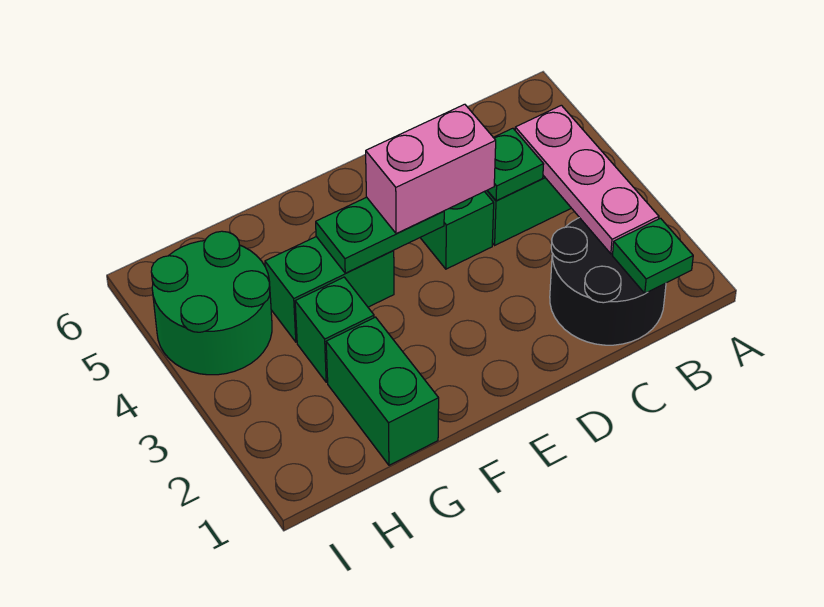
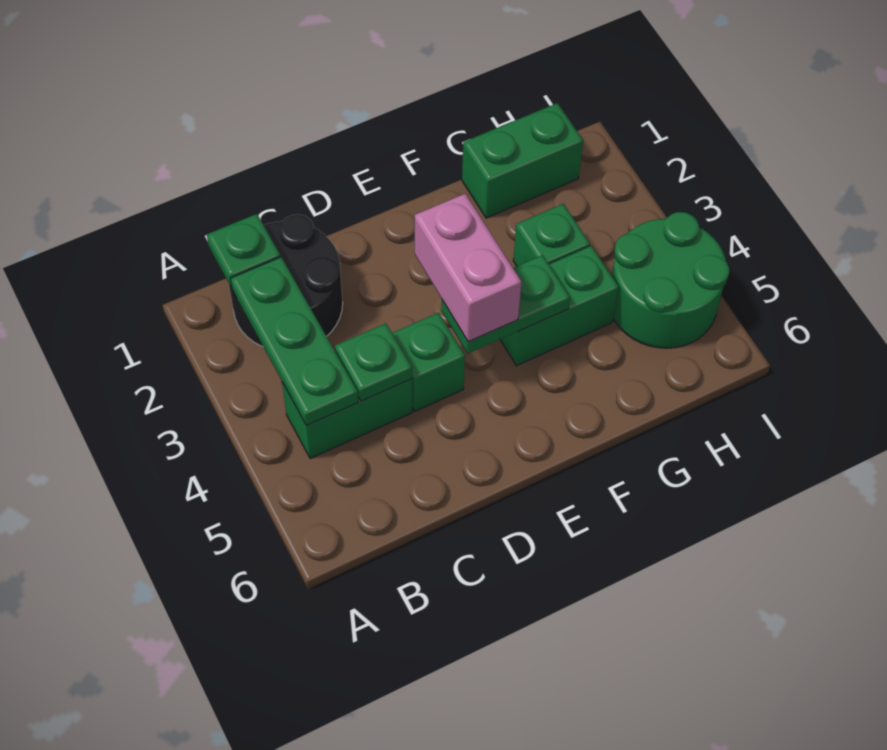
pink 1x3 plate [515,105,659,254] -> green 1x3 plate [231,257,358,426]
pink 1x2 brick [366,104,496,234] -> pink 1x2 brick turned to [415,194,521,342]
green 1x2 brick [326,317,439,465] -> green 1x2 brick turned to [462,103,583,218]

